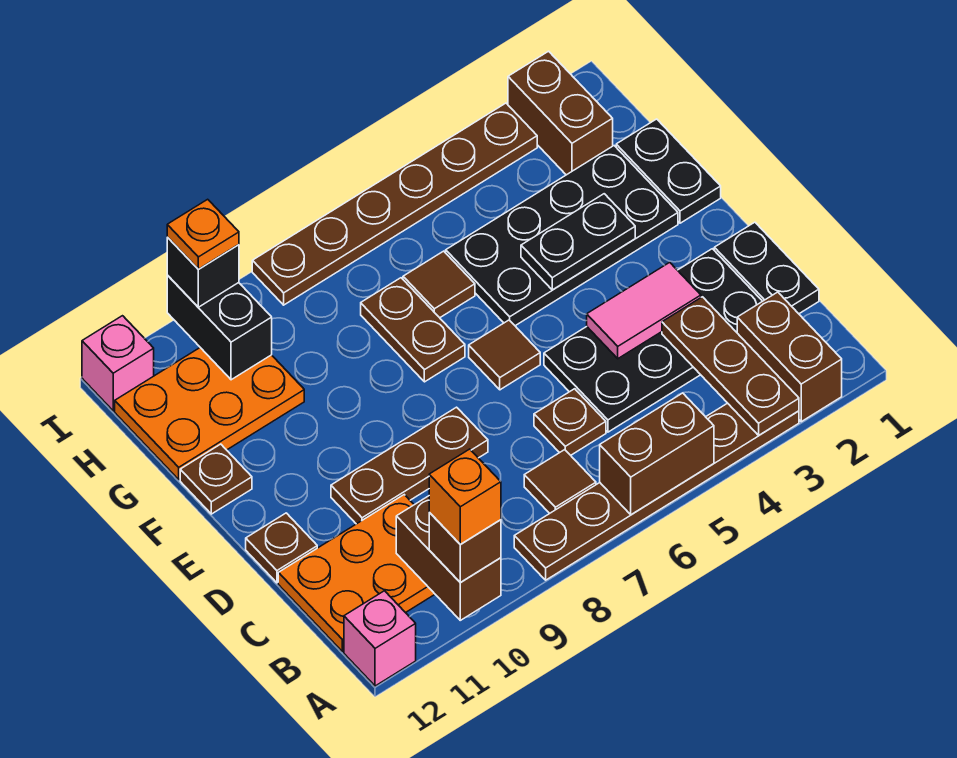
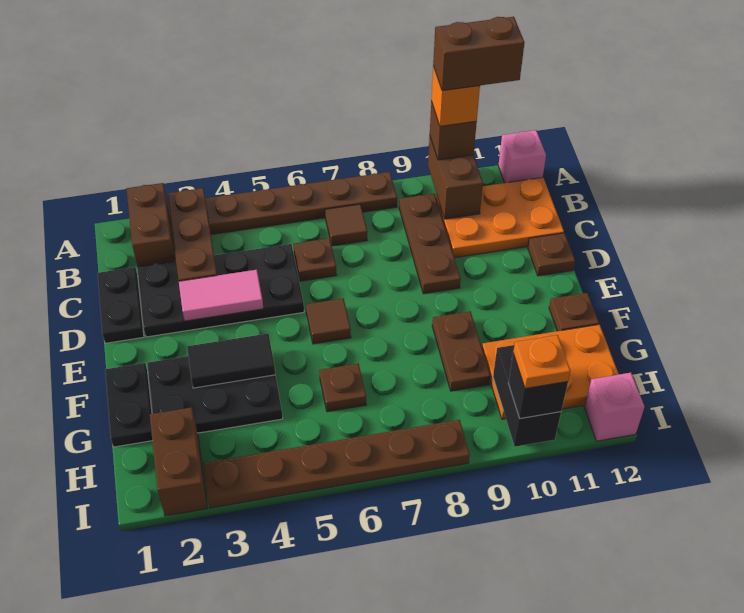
brown 1x2 brick [600,393,714,515] -> brown 1x2 brick moved to [433,17,525,91]
brown 1x3 plate [331,407,488,524] -> brown 1x3 plate turned to [399,193,461,294]
black 2x4 plate [446,146,678,326] -> black 2x3 plate [147,356,283,433]
black 1x2 plate [521,194,635,290] -> black 1x2 tile [187,334,275,388]
brown 1x2 plate [361,278,465,382] -> brown 1x2 plate moved to [432,311,490,391]
brown 1x1 tile [403,251,475,318] -> brown 1x1 plate [319,364,366,412]

